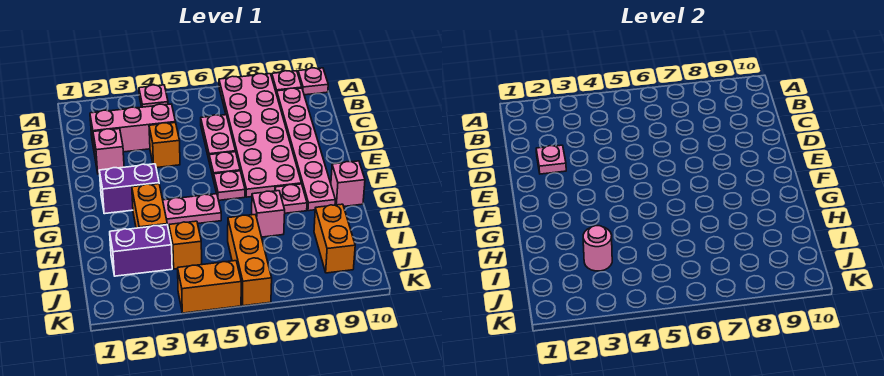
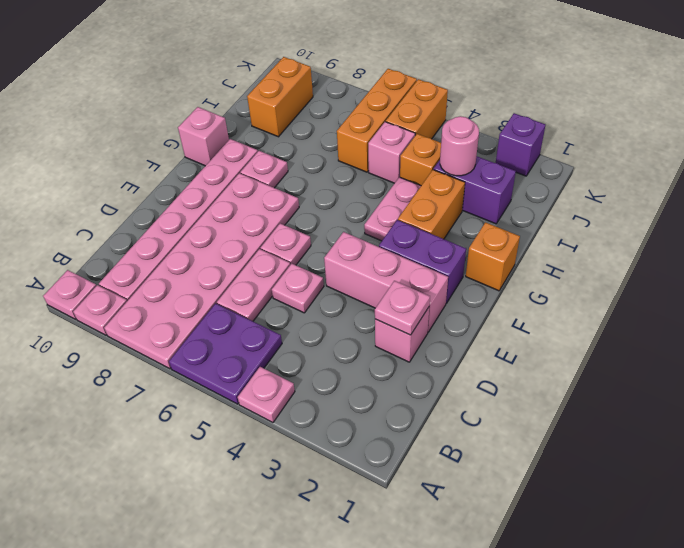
none -> purple 2x2 plate [169,304,282,404]
pink 1x3 brick [90,104,175,154] -> pink 1x3 brick moved to [324,232,448,332]
orange 1x1 brick [149,123,180,168] -> orange 1x1 brick moved to [466,222,520,291]
pink 1x1 plate [214,171,245,200] -> pink 1x1 plate moved to [272,263,324,313]
pink 1x2 plate [163,194,221,227] -> pink 1x2 plate turned to [364,177,421,241]
pink 1x1 brick [252,191,285,237] -> pink 1x1 brick moved to [368,122,415,183]
none -> purple 1x1 brick [496,113,545,176]
orange 1x2 brick [178,261,241,313] -> orange 1x2 brick turned to [386,79,448,139]

